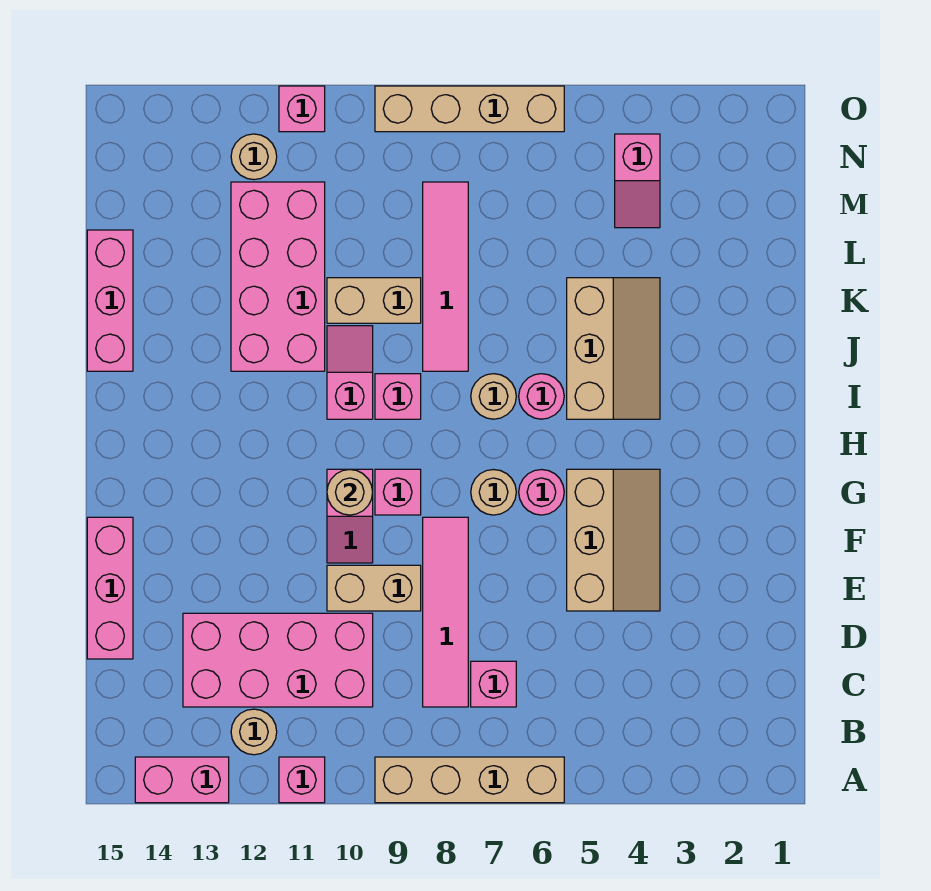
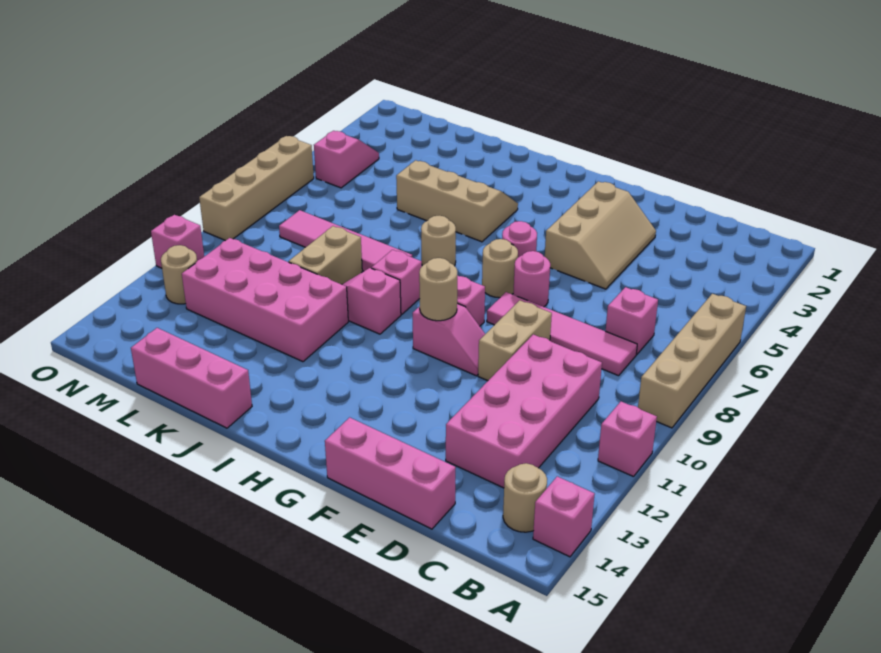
pink 1x2 brick [135,757,229,803] -> pink 1x1 brick [533,476,595,557]
tan 1x1 round brick [231,709,277,755] -> tan 1x1 round brick moved to [503,463,547,532]
tan 2x3 slope [567,469,660,611] -> tan 2x3 slope turned to [545,181,656,289]
pink 1x1 round brick [519,374,564,419] -> pink 1x1 round brick moved to [513,251,550,307]
pink 1x2 slope [615,134,660,228] -> pink 1x2 slope turned to [314,131,379,188]

